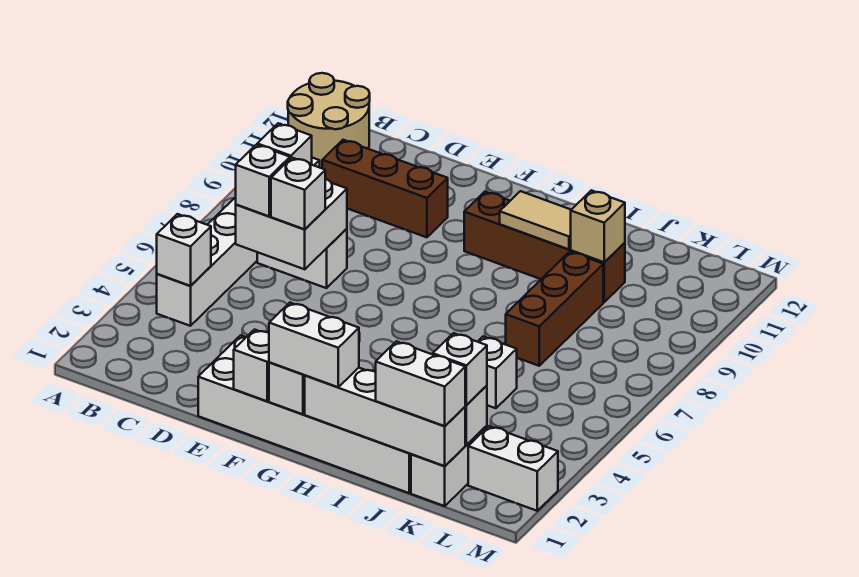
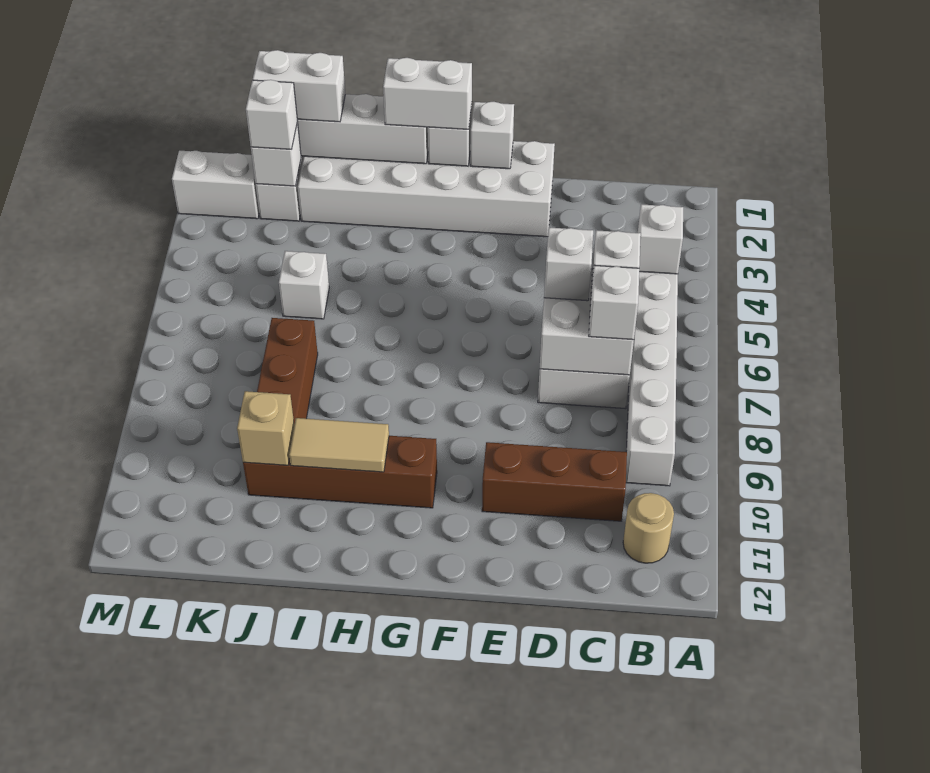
tan 2x2 round brick [288,73,370,168] -> tan 1x1 round brick [623,493,674,563]

